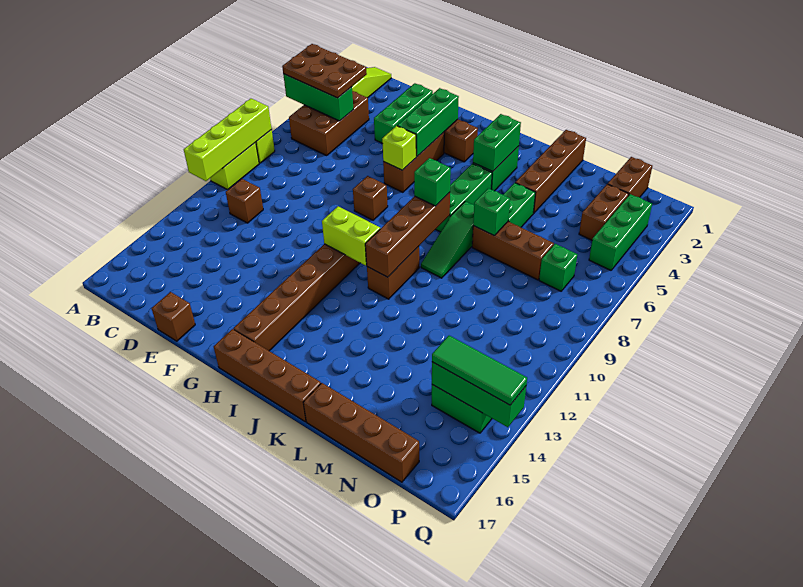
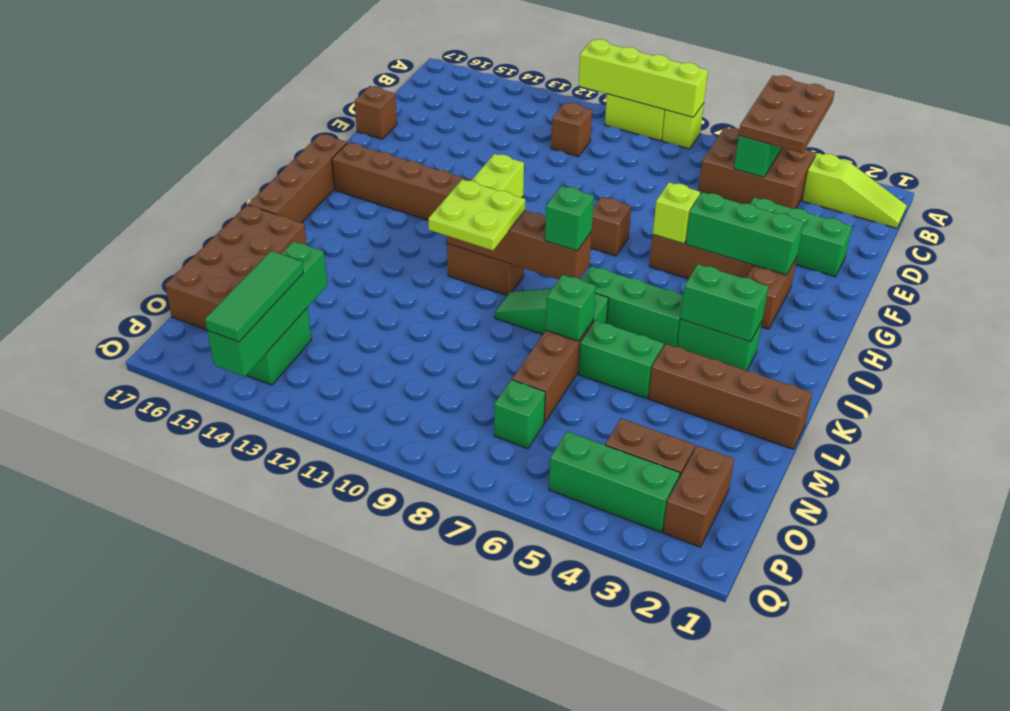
none -> lime 2x2 plate [428,180,525,250]
brown 1x4 brick [303,383,419,482] -> brown 2x4 brick [165,205,307,330]
brown 1x2 brick [608,157,652,197] -> brown 1x2 brick turned to [663,445,734,547]
green 1x3 brick [432,362,526,427] -> green 1x4 brick [207,241,327,376]

